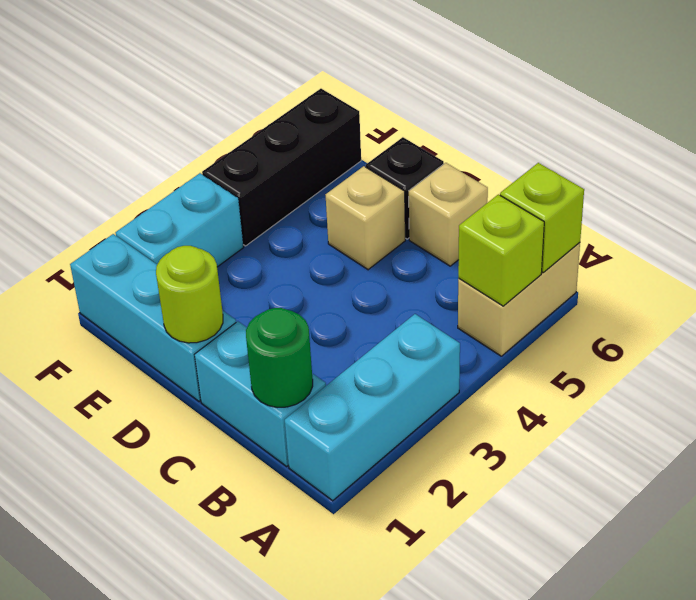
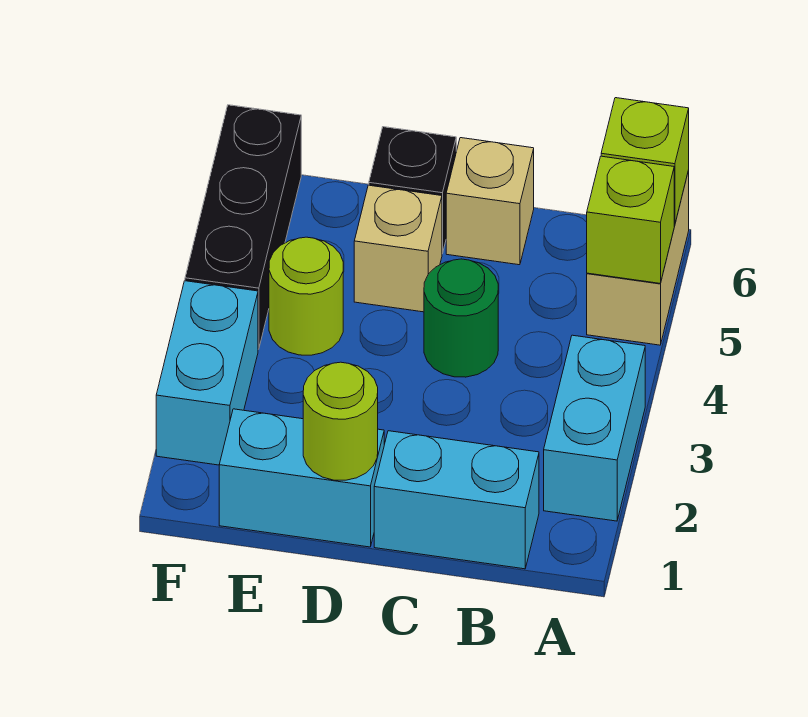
cyan 1x3 brick [285,314,460,501] -> cyan 1x2 brick [544,335,645,521]
green 1x1 round brick [246,308,313,407] -> green 1x1 round brick moved to [424,259,498,377]
cyan 1x3 brick [70,234,236,401] -> cyan 1x2 brick [219,409,384,547]
none -> lime 1x1 round brick [269,237,343,355]

